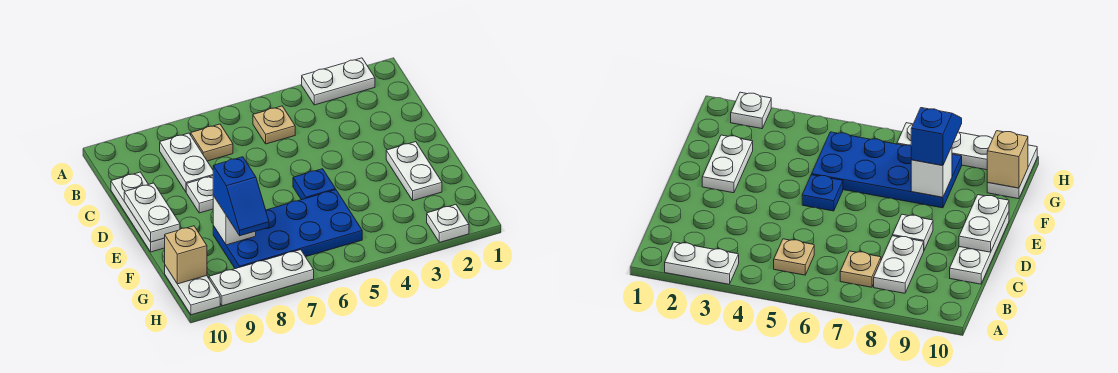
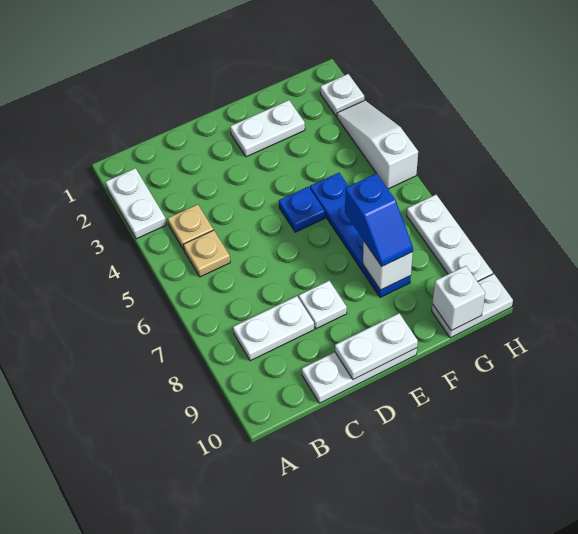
tan 1x1 plate [191,124,233,161] -> tan 1x1 plate moved to [168,204,213,250]
blue 2x4 plate [213,190,362,269] -> blue 1x4 plate [310,173,411,297]
blue 1x2 slope [213,157,269,236] -> blue 1x2 slope turned to [345,173,413,266]
tan 1x1 brick [165,226,207,284] -> white 1x1 brick [432,266,485,331]
none -> white 1x3 slope [337,100,418,189]

